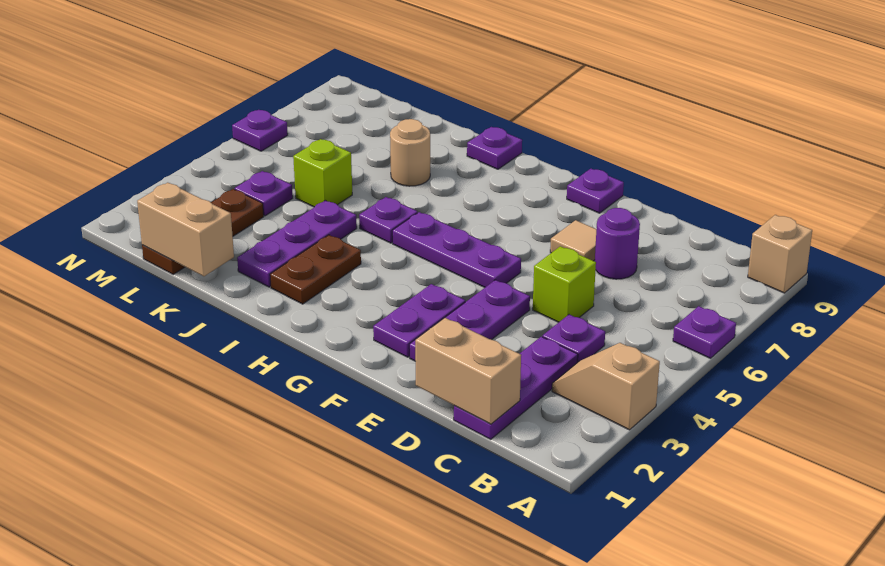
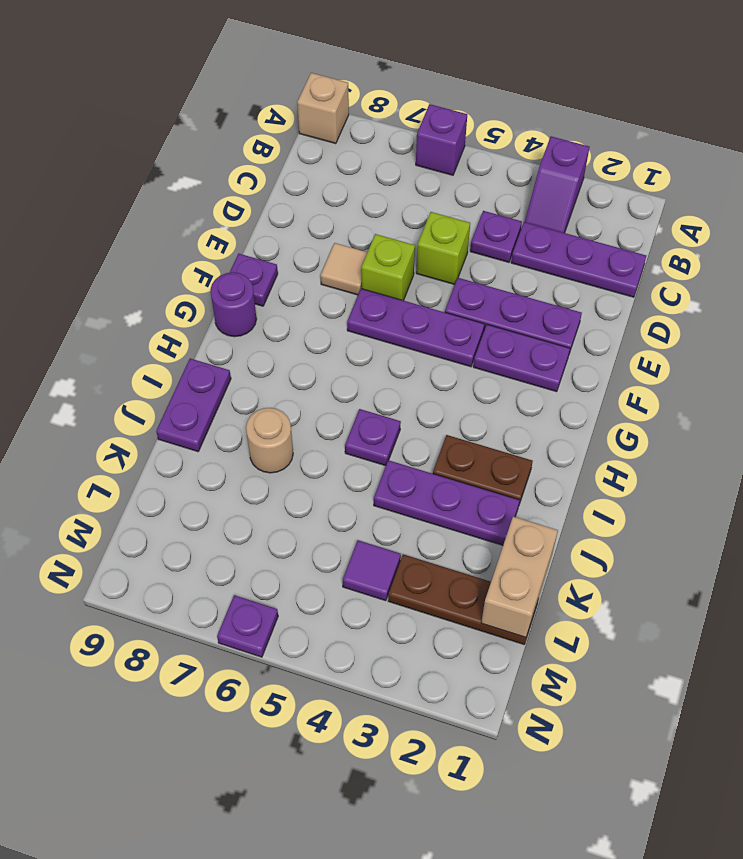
tan 1x2 slope [552,343,660,430] -> purple 1x2 slope [525,136,589,233]
purple 1x1 plate [673,306,736,358] -> purple 1x1 brick [416,104,467,175]
tan 1x2 brick [415,318,521,424] -> none
purple 1x1 round brick [595,208,640,279] -> purple 1x1 round brick moved to [211,272,256,337]
purple 1x3 plate [392,212,521,287] -> purple 1x3 plate turned to [347,288,484,367]
purple 1x1 plate [467,127,522,169] -> purple 1x2 plate [156,358,231,452]
lime 1x1 brick [293,139,352,207] -> lime 1x1 brick moved to [361,234,415,300]
purple 1x1 plate [235,171,293,216] -> purple 1x1 tile [343,540,401,601]

